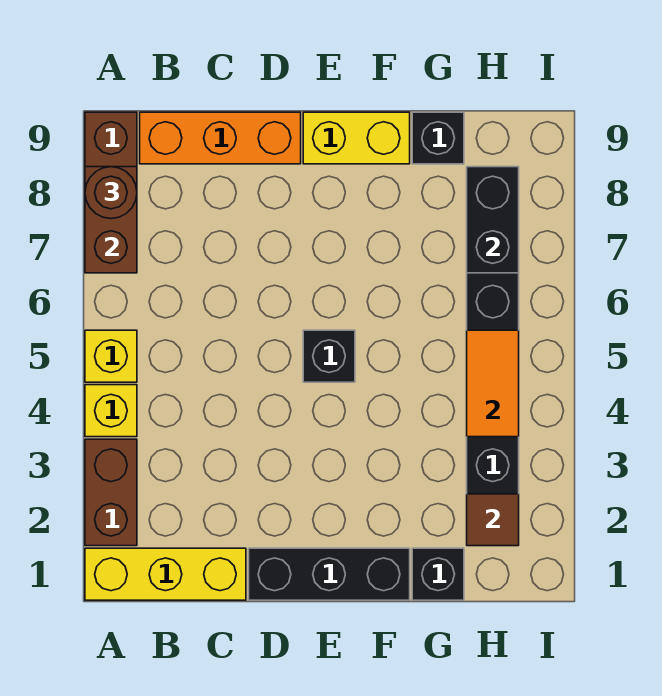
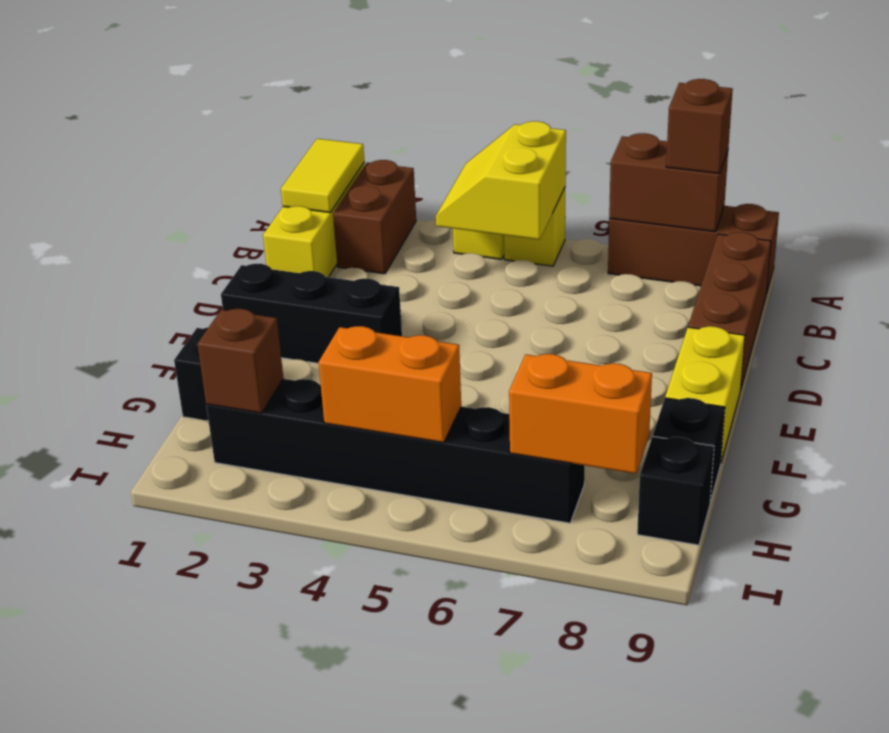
none -> yellow 1x2 tile [281,139,364,213]
brown 1x2 brick [85,439,137,546] -> brown 1x2 brick turned to [333,160,416,274]
none -> yellow 2x2 slope [436,121,566,240]
brown 1x1 round brick [85,167,137,219] -> brown 1x1 brick [666,79,733,174]
orange 1x3 brick [140,112,301,164] -> brown 1x3 brick [688,232,771,391]
black 1x3 brick [249,548,410,600] -> black 1x3 brick turned to [221,264,402,363]
black 1x1 brick [303,330,355,382] -> black 1x1 brick moved to [637,436,714,545]
brown 1x1 tile [467,494,519,546] -> brown 1x1 brick [197,309,283,413]
orange 1x2 tile [467,330,519,437] -> orange 1x2 brick [319,326,461,443]
black 1x2 brick [467,167,519,273] -> orange 1x2 brick [509,354,652,474]

